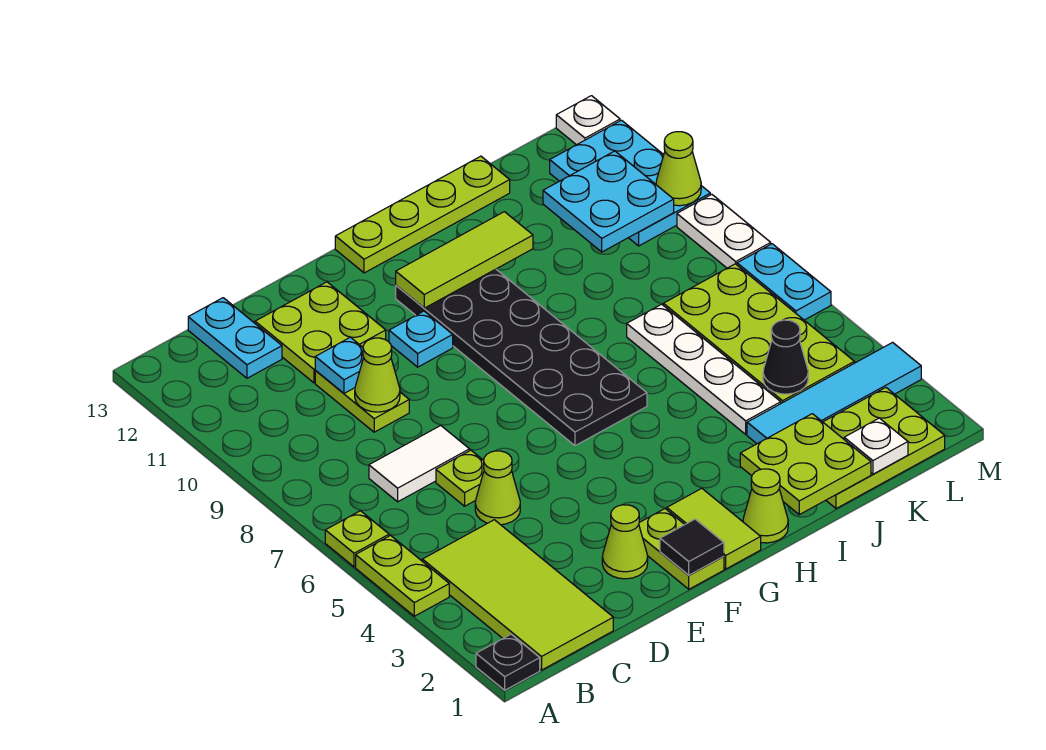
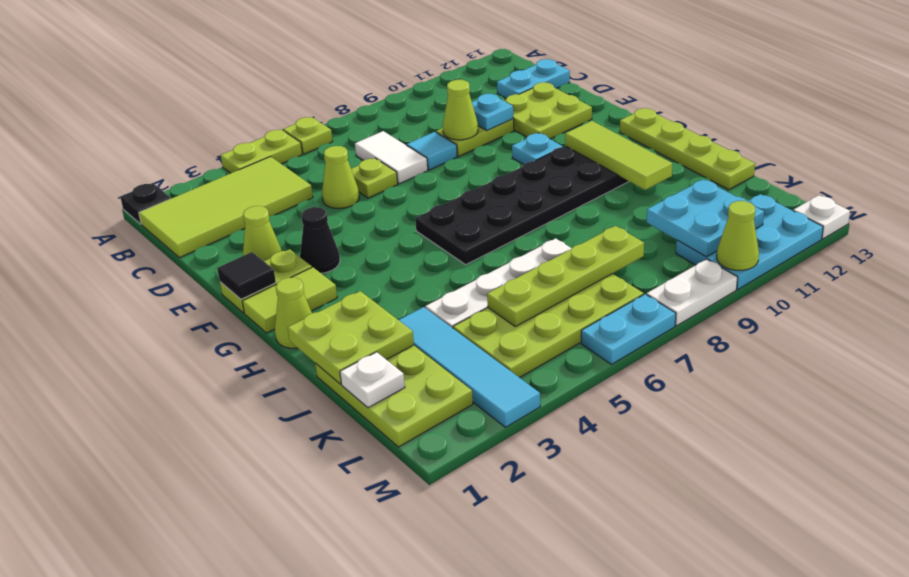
none -> cyan 1x1 tile [407,132,457,170]
black 1x1 cone [763,320,808,394] -> black 1x1 cone moved to [300,207,340,273]
none -> lime 1x4 plate [487,226,644,327]

